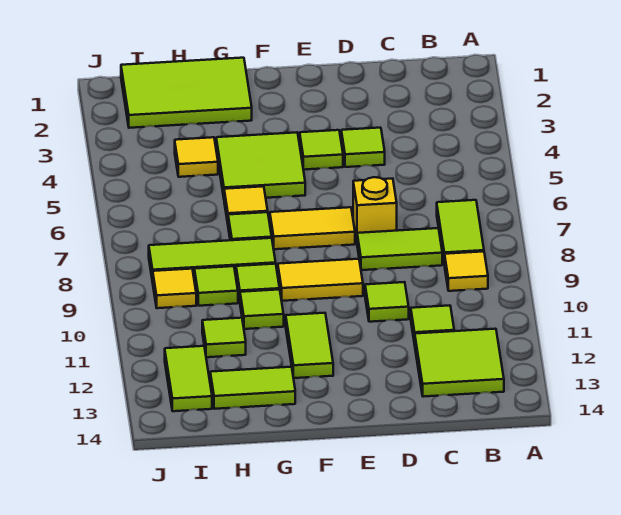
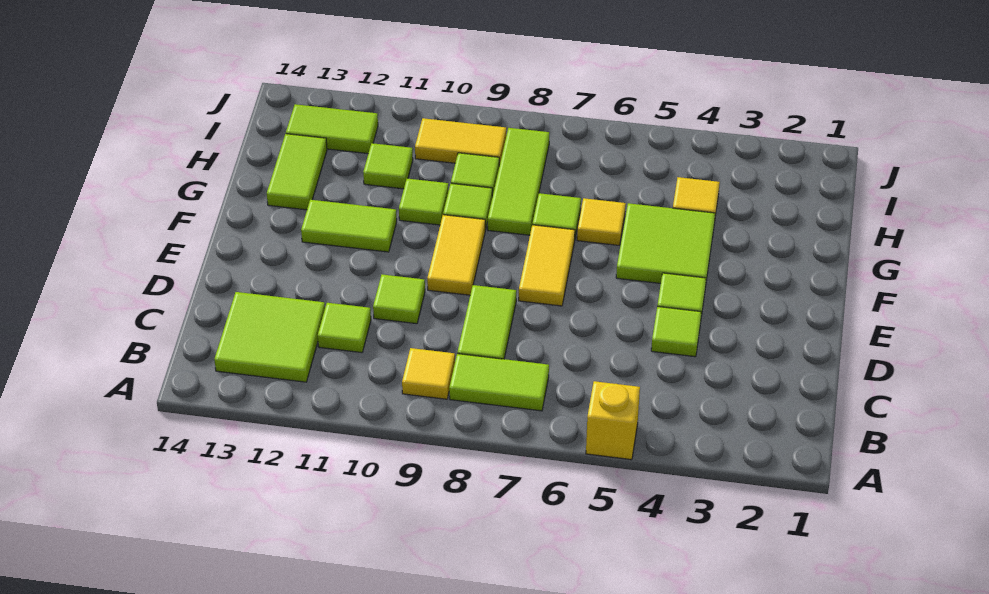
yellow 1x1 brick [353,177,397,241] -> yellow 1x1 brick moved to [586,381,640,460]
lime 2x3 tile [121,58,252,128] -> none
yellow 1x1 tile [153,269,196,308] -> yellow 1x2 tile [415,118,506,166]

